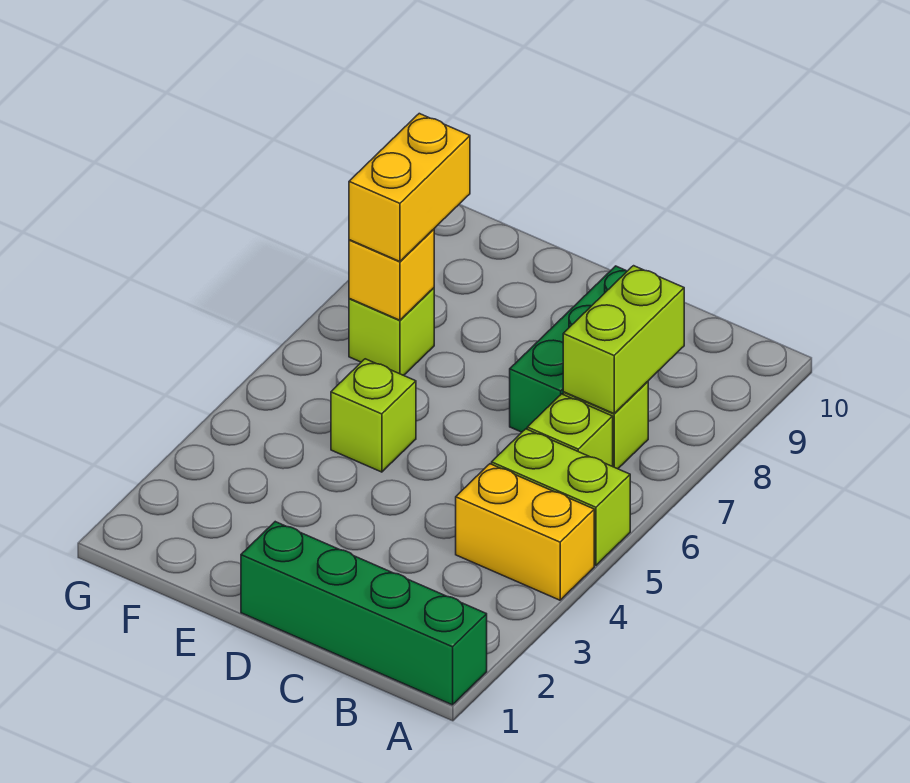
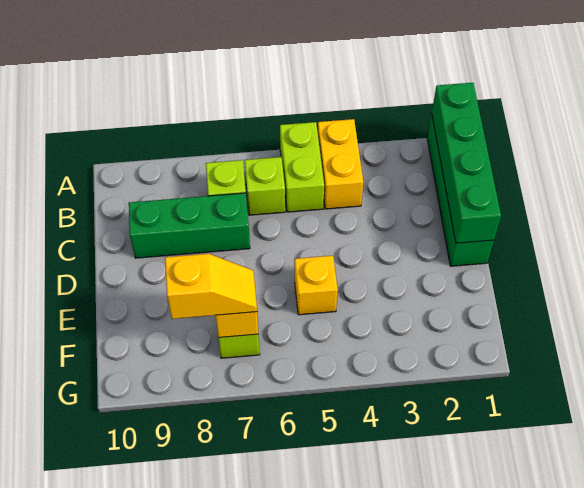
none -> green 1x4 brick [432,83,501,243]
lime 1x2 brick [563,266,684,414] -> none
lime 1x1 brick [331,359,416,472] -> yellow 1x1 brick [295,256,338,315]
yellow 1x2 brick [349,114,470,261] -> yellow 1x2 slope [165,254,257,319]

